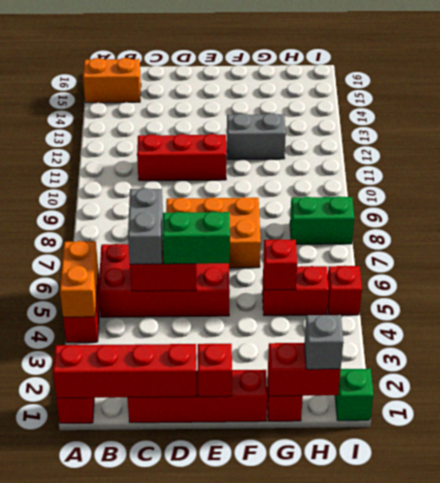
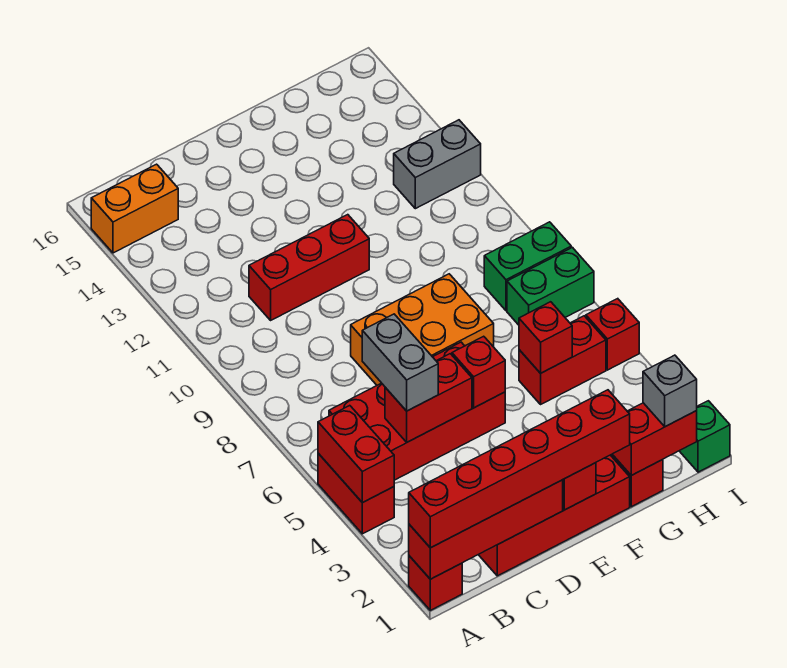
none -> red 1x6 brick [409,390,630,548]
orange 1x2 brick [60,241,98,317] -> red 1x2 brick [318,406,394,503]
green 1x2 brick [162,212,230,264] -> green 1x2 brick moved to [507,247,594,325]
none -> red 1x1 brick [452,336,505,408]
grey 1x2 brick [227,113,286,160] -> grey 1x2 brick moved to [394,120,481,209]

